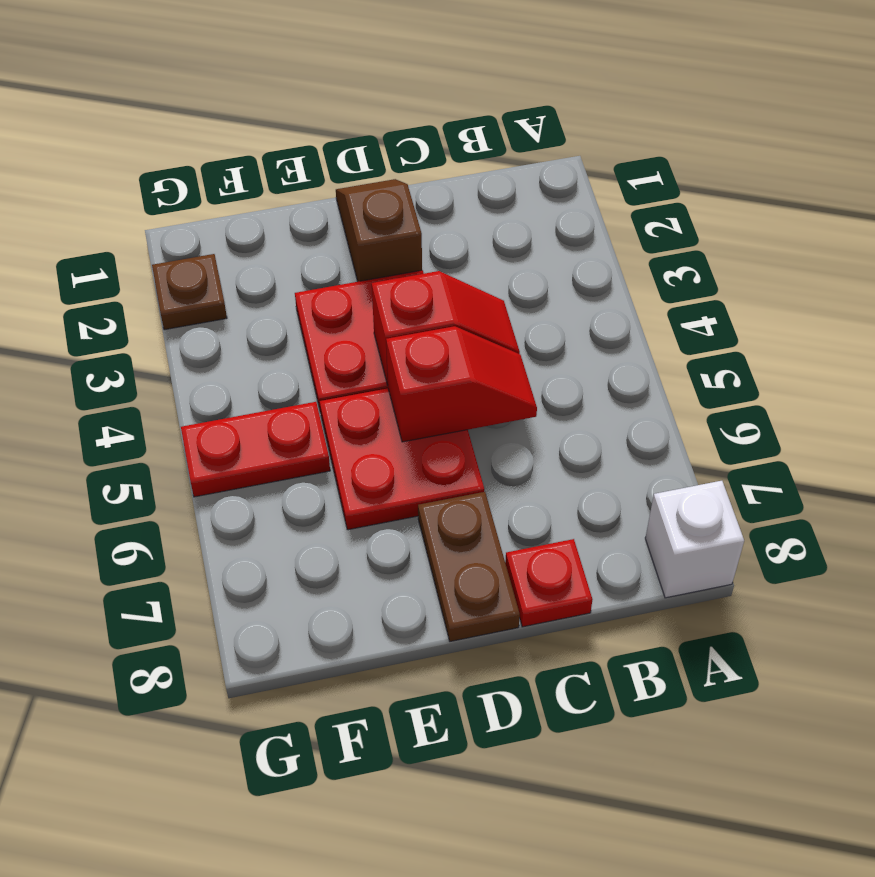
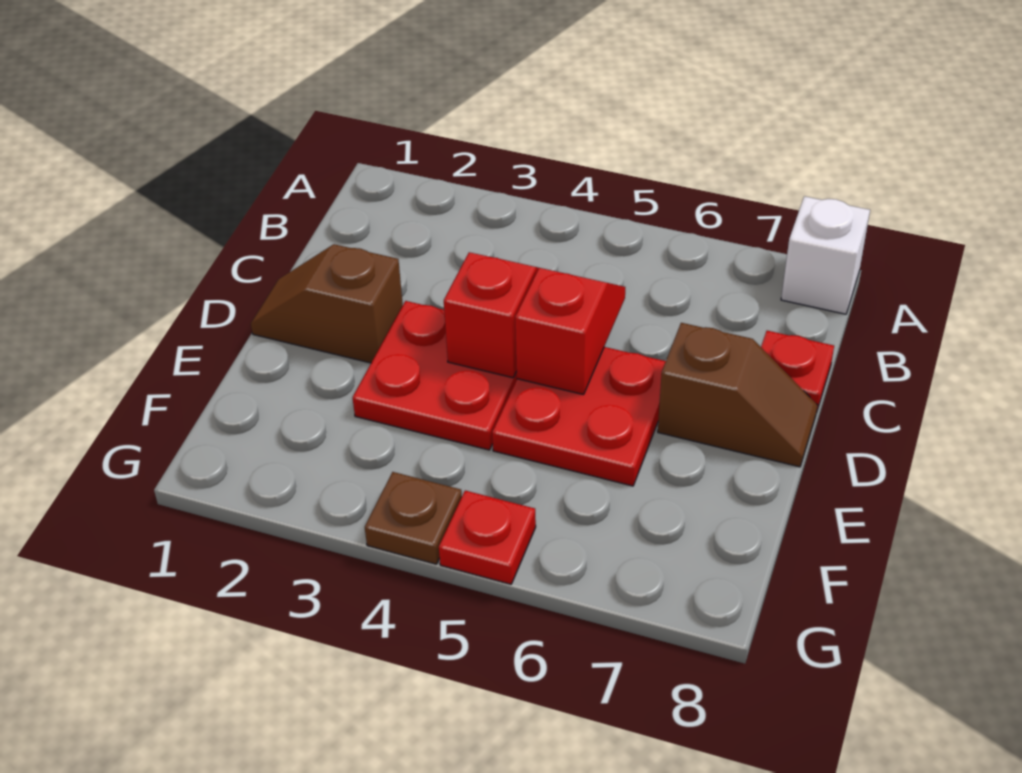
brown 1x2 plate [418,492,520,641] -> brown 1x2 slope [658,323,817,467]
red 1x2 plate [181,402,330,497] -> red 1x1 plate [439,491,536,584]
brown 1x1 plate [152,254,227,330] -> brown 1x1 plate moved to [365,472,462,564]

